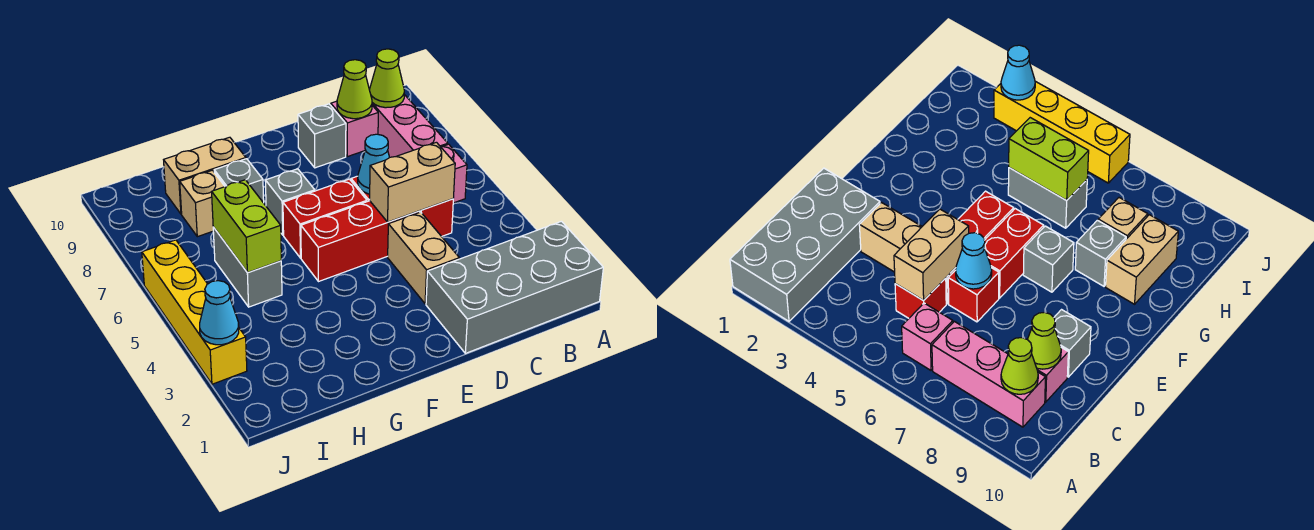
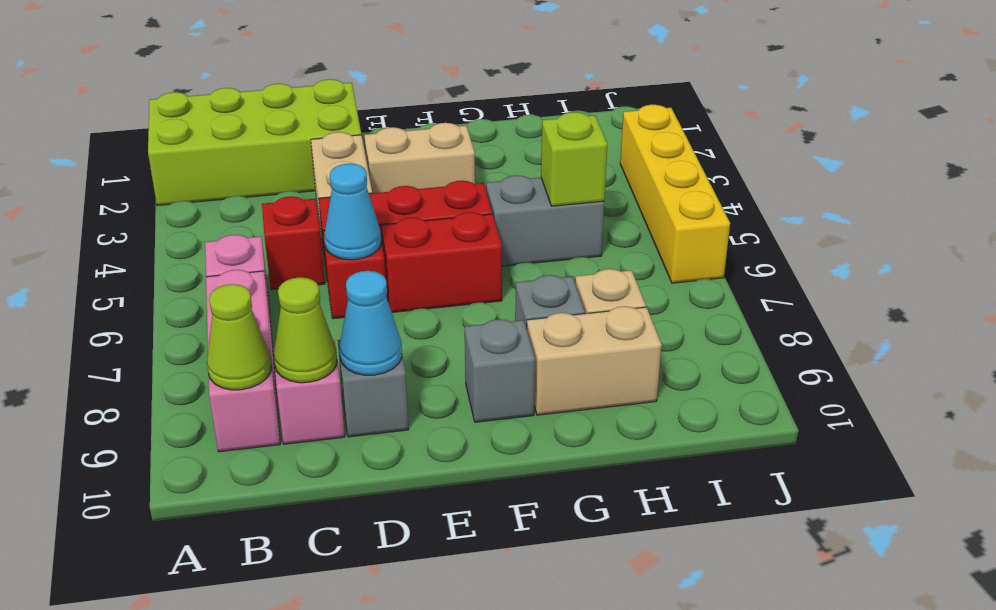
grey 2x4 brick [426,221,603,353] -> lime 2x4 brick [148,79,361,206]
tan 1x2 brick [370,142,455,222] -> tan 1x2 brick moved to [364,123,475,193]
grey 1x1 brick [265,169,315,235] -> grey 1x1 brick moved to [465,319,535,422]
grey 1x2 brick [213,227,282,307] -> grey 1x2 brick turned to [486,175,604,266]
lime 1x2 brick [212,180,281,273] -> lime 1x1 brick [541,112,607,206]
cyan 1x1 cone [200,281,239,345] -> cyan 1x1 cone moved to [339,271,402,375]

